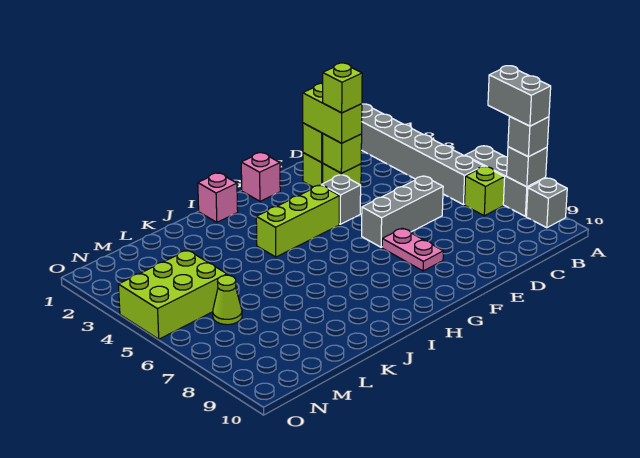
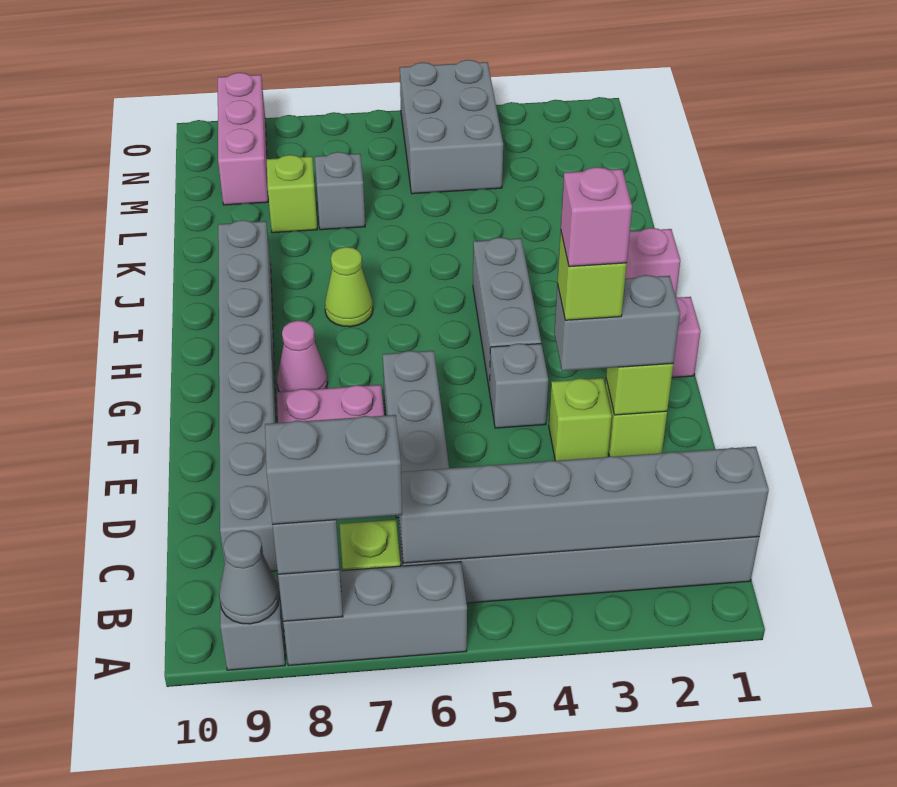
none -> grey 1x1 cone [219,530,279,624]
none -> grey 1x6 brick [399,447,769,563]
none -> grey 1x8 brick [218,220,278,571]
lime 1x2 brick [303,83,362,143] -> grey 1x2 brick [554,275,680,371]
lime 1x1 brick [323,134,362,173] -> lime 1x1 brick moved to [267,155,317,233]
none -> pink 1x1 brick [561,167,632,267]
lime 1x3 brick [256,185,339,257] -> grey 1x3 brick [473,237,541,388]
none -> pink 1x1 cone [277,321,328,392]
none -> grey 1x1 brick [315,152,365,230]
lime 2x3 brick [118,250,227,339] -> grey 2x3 brick [400,60,503,194]
lime 1x1 cone [213,275,242,325] -> lime 1x1 cone moved to [325,247,373,327]
none -> pink 1x3 brick [218,73,268,205]

